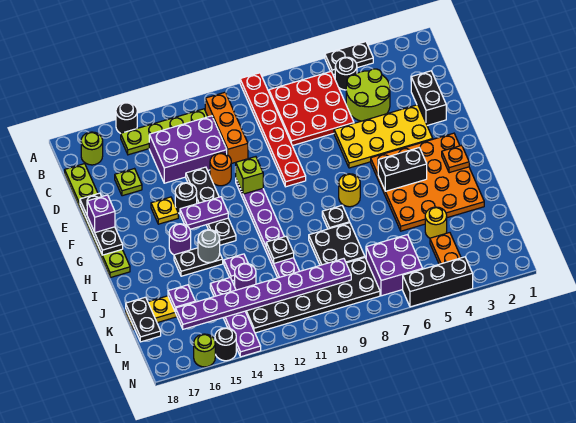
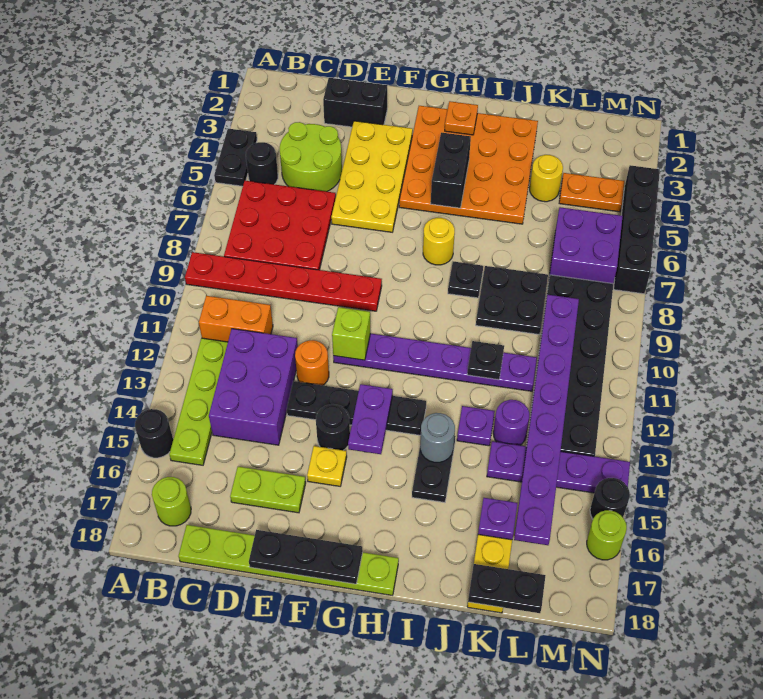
orange 1x3 brick [205,92,248,164] -> orange 1x2 brick [199,296,273,342]
lime 1x1 plate [115,169,142,196] -> lime 1x2 plate [230,467,306,513]
purple 1x1 brick [87,195,115,233] -> none
purple 1x1 round brick [169,224,191,255] -> none
black 1x3 brick [403,257,473,307] -> black 1x4 brick [614,165,660,294]

